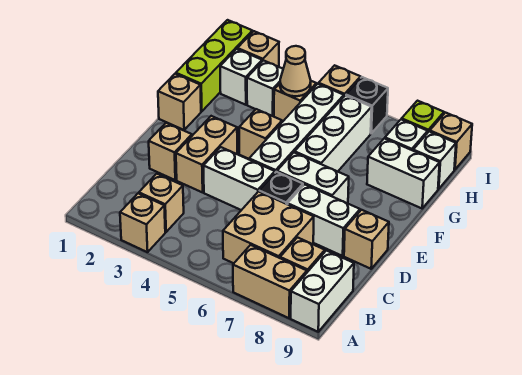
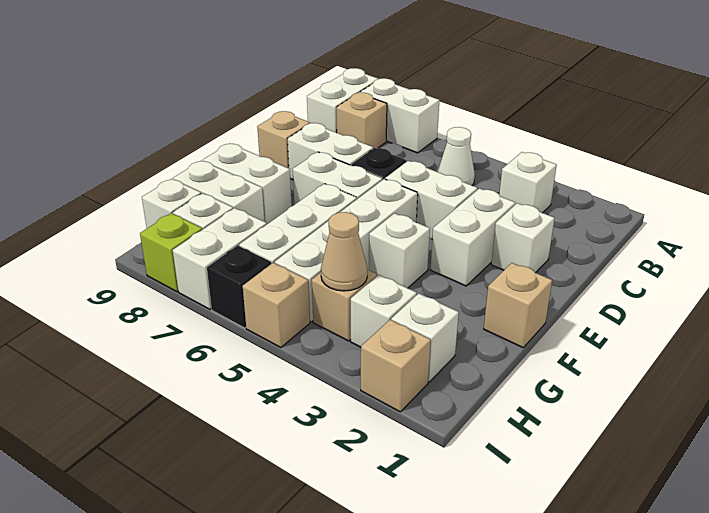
tan 1x1 brick [120,193,165,252] -> none
tan 1x2 brick [233,245,307,318] -> white 1x2 brick [360,78,439,153]
tan 1x1 brick [139,174,184,232] -> white 1x1 brick [499,152,557,213]
none -> white 1x1 cone [438,127,475,185]
tan 2x2 brick [223,192,314,263] -> none
tan 1x1 brick [149,123,192,180] -> white 1x1 brick [491,203,555,273]
tan 1x2 brick [176,116,237,192] -> white 1x2 brick [430,188,515,286]
tan 1x1 brick [239,109,282,159] -> white 1x1 brick [369,213,430,288]
none -> white 1x2 brick [203,143,292,224]
lime 1x3 brick [176,20,252,111] -> none
none -> white 1x2 brick [173,208,267,309]
tan 1x1 brick [430,113,472,170] -> none

